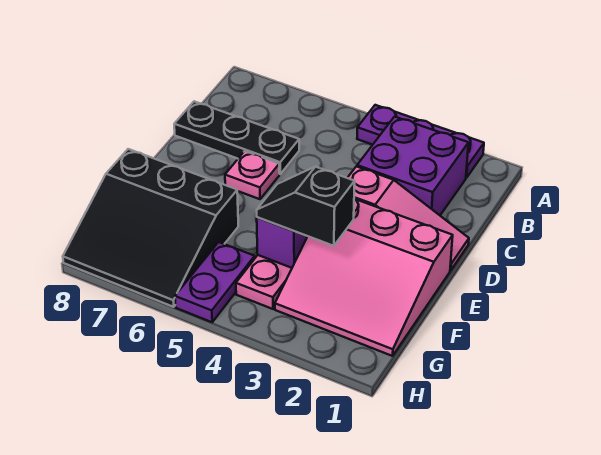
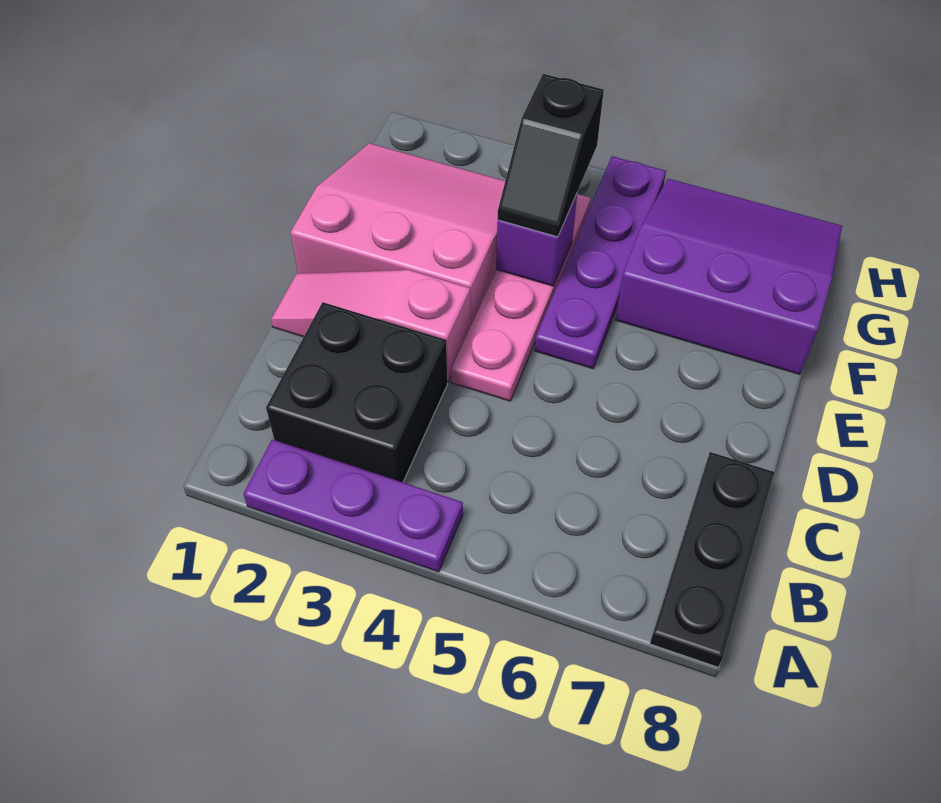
purple 2x2 brick [357,117,468,215] -> black 2x2 brick [266,302,447,482]
black 1x3 plate [174,101,299,174] -> black 1x3 plate turned to [650,452,774,667]
pink 1x1 plate [225,151,279,199] -> none
black 1x2 slope [257,167,355,246] -> black 1x2 slope turned to [498,74,604,237]
black 3x3 slope [63,149,238,307] -> purple 3x3 slope [615,179,842,374]
purple 1x2 plate [175,242,255,322] -> purple 1x4 plate [535,156,666,369]

